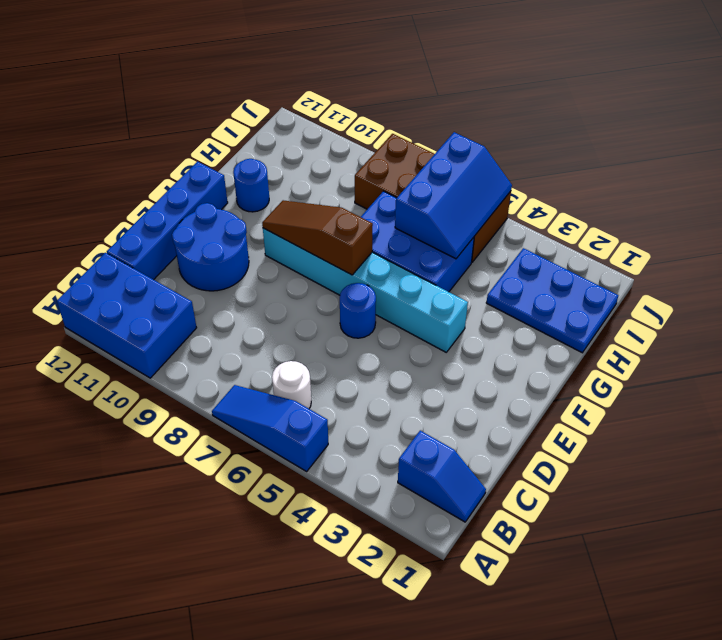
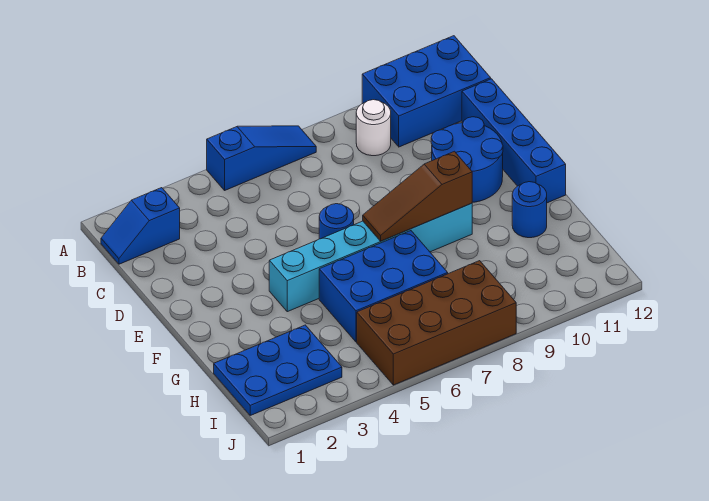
white 1x1 round brick [272,361,311,409] -> white 1x1 round brick moved to [356,100,391,156]
brown 1x3 slope [262,200,373,275] -> brown 1x3 slope turned to [363,151,472,241]
blue 2x3 slope [395,132,512,259] -> none

